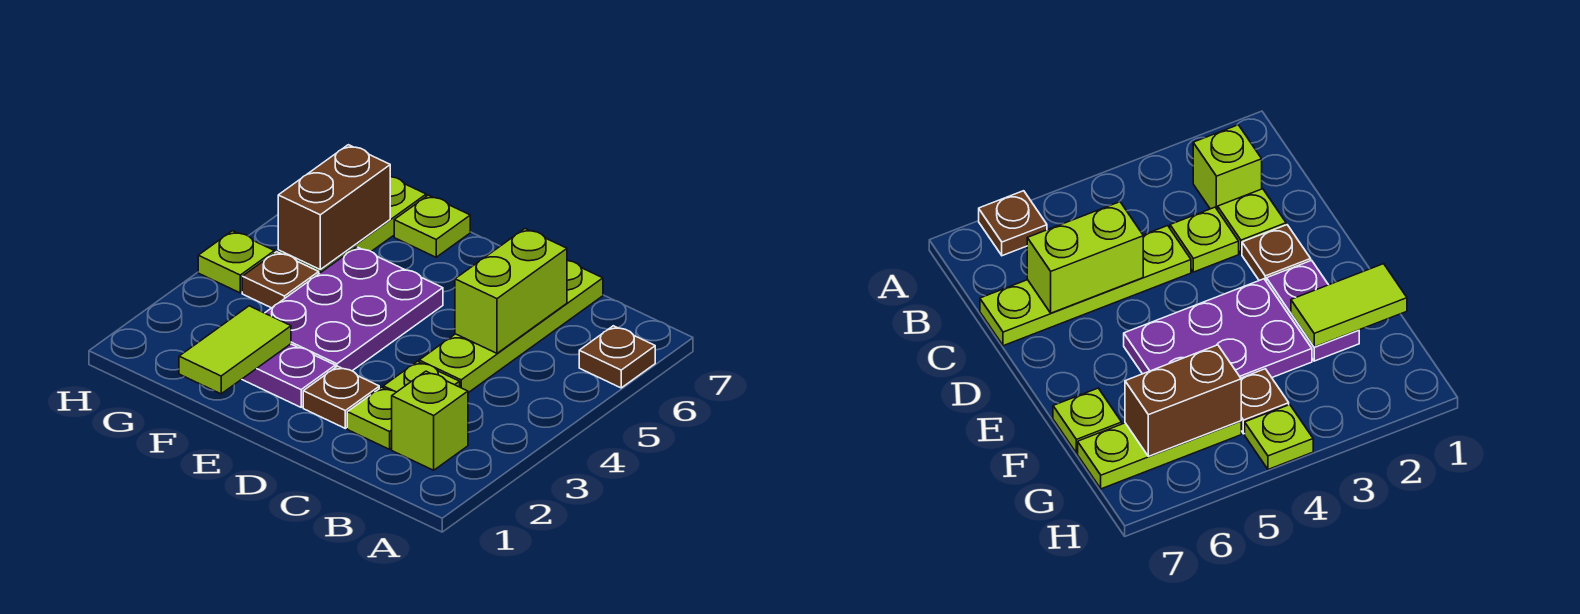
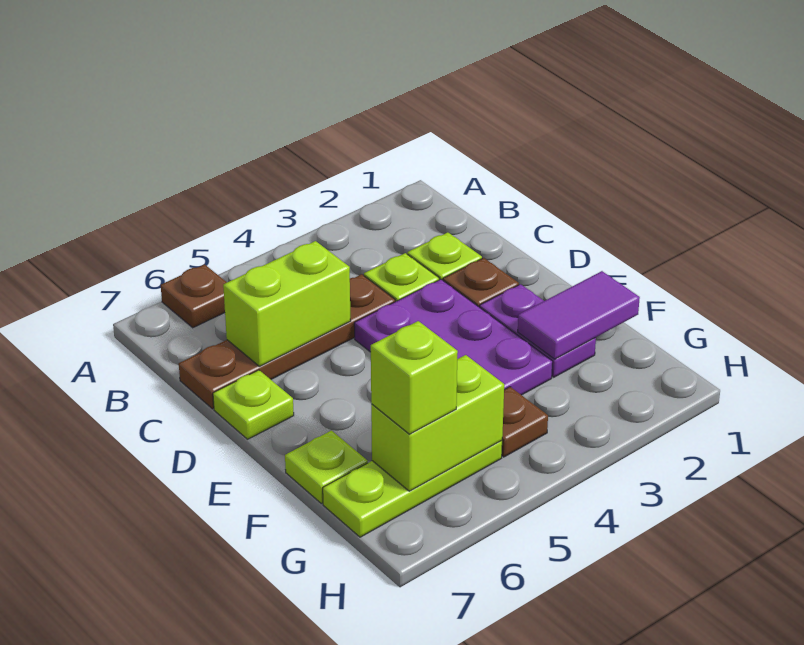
lime 1x1 brick [392,371,468,470] -> lime 1x1 brick moved to [371,321,458,434]
lime 1x4 plate [419,261,603,393] -> brown 1x4 plate [179,274,395,409]
purple 2x3 plate [265,247,443,371] -> purple 2x3 plate turned to [354,279,553,395]
lime 1x2 tile [179,306,291,394] -> purple 1x2 tile [518,271,640,359]
brown 1x2 brick [278,145,390,269] -> lime 1x2 brick [371,355,504,491]
lime 1x1 plate [198,231,274,293] -> lime 1x1 plate moved to [213,370,294,439]

